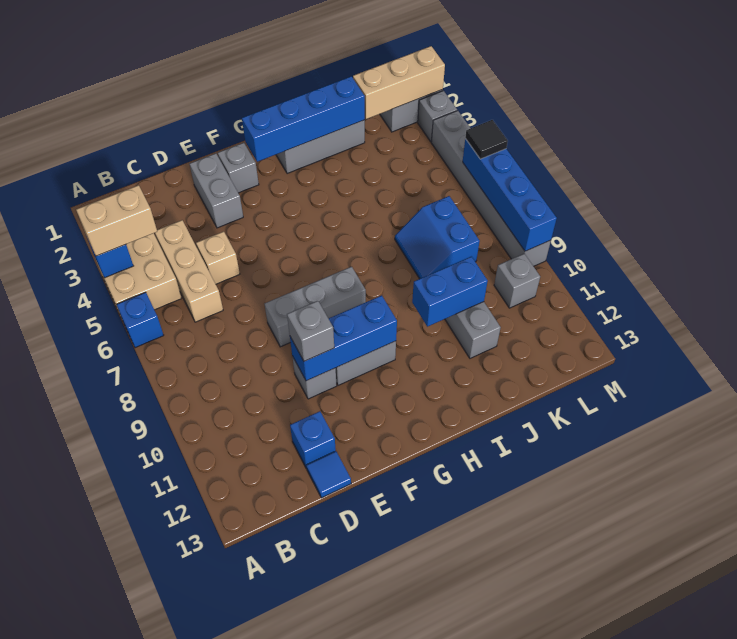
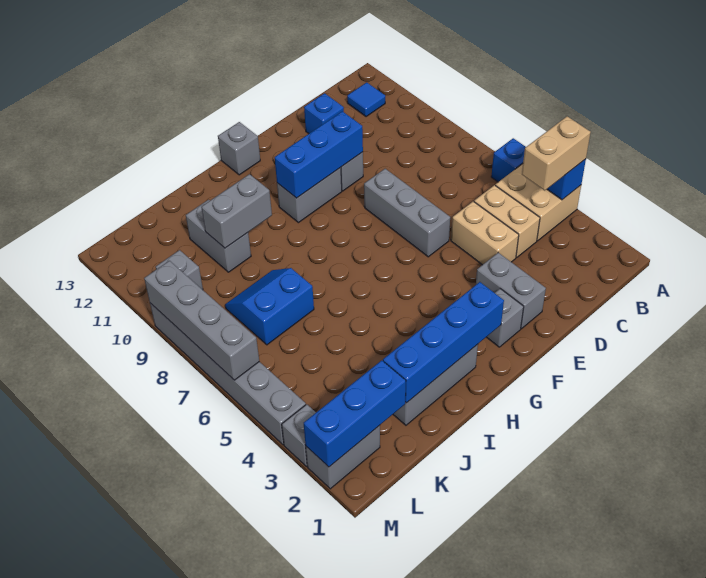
tan 1x3 brick [155,220,223,322] -> tan 1x2 brick [474,185,540,258]
tan 1x1 brick [196,232,240,284] -> tan 1x2 brick [451,201,519,265]
blue 1x1 tile [306,451,351,498] -> blue 1x1 tile moved to [347,82,385,117]
grey 1x3 brick [265,267,366,347] -> grey 1x3 brick turned to [364,169,450,257]
grey 1x1 brick [287,301,334,361] -> grey 1x1 brick moved to [218,122,260,175]
blue 1x2 brick [412,257,488,327] -> grey 1x2 brick [201,174,272,248]
blue 2x2 slope [395,196,480,279] -> blue 2x2 slope turned to [225,268,314,345]
tan 1x3 brick [353,46,445,119] -> blue 1x3 brick [304,360,406,467]
blue 1x4 brick [463,139,557,251] -> grey 1x4 brick [144,261,259,380]
black 1x1 tile [465,120,508,159] -> none

